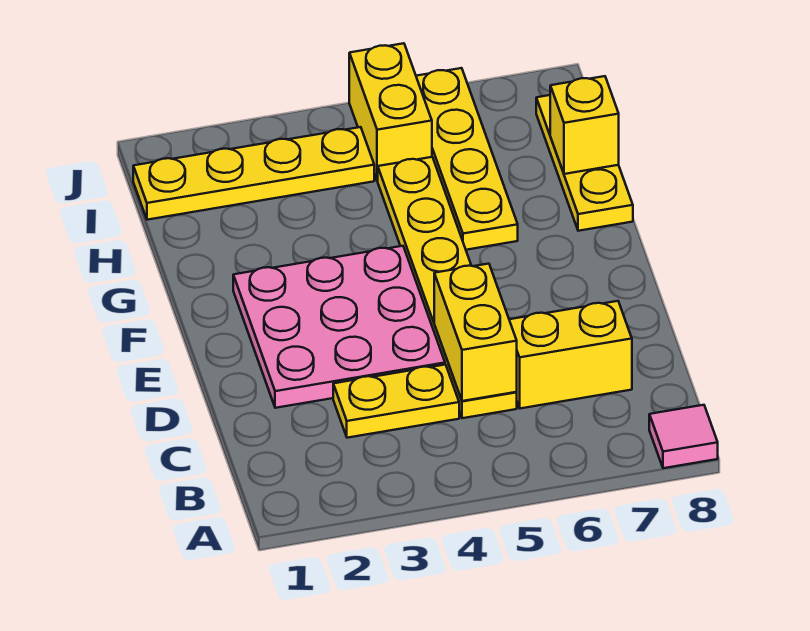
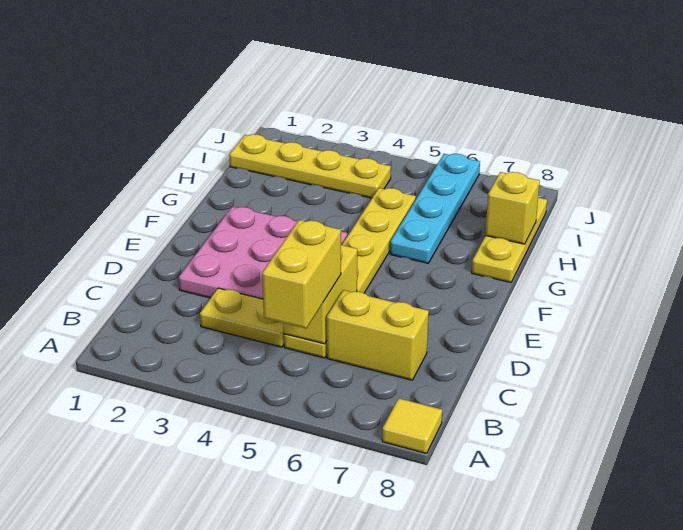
pink 1x1 tile [649,405,718,468] -> yellow 1x1 tile [382,398,442,453]
yellow 1x4 plate [416,68,518,250] -> cyan 1x4 plate [390,154,480,263]
yellow 1x2 brick [349,43,432,181] -> yellow 1x2 brick moved to [262,220,341,328]

